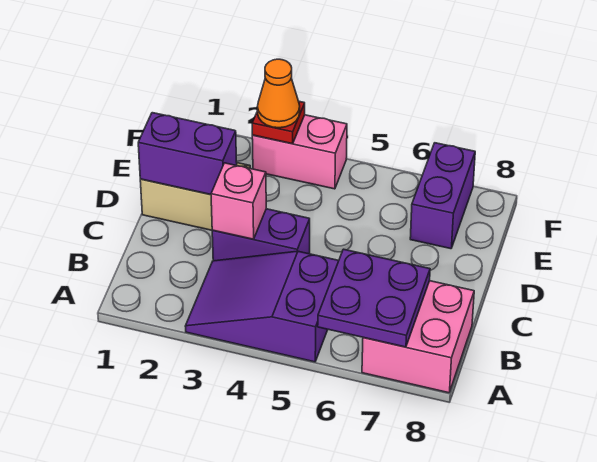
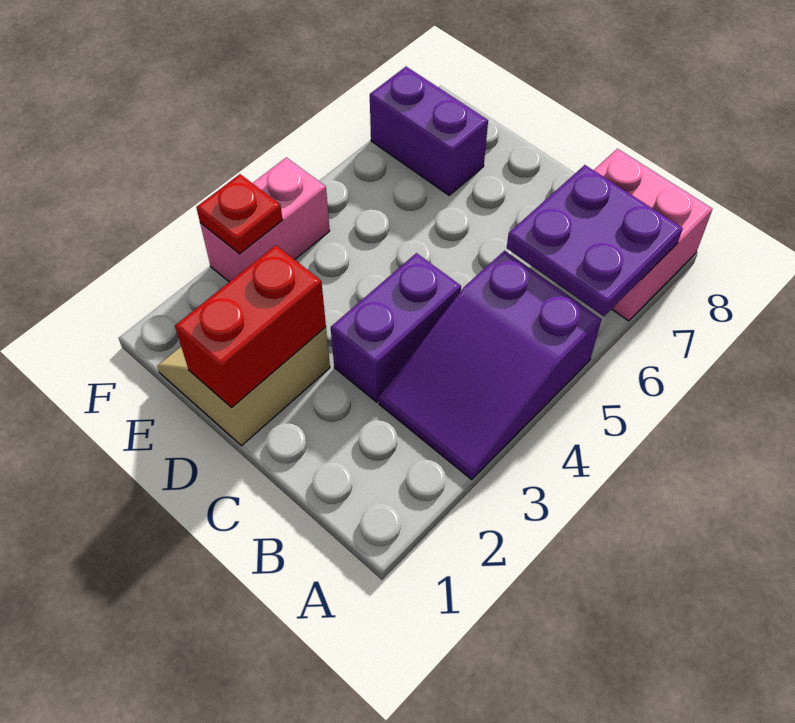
pink 1x1 brick [211,163,266,239] -> none
purple 1x2 brick [138,113,237,195] -> red 1x2 brick [175,245,326,408]
orange 1x1 cone [257,59,300,128] -> none

